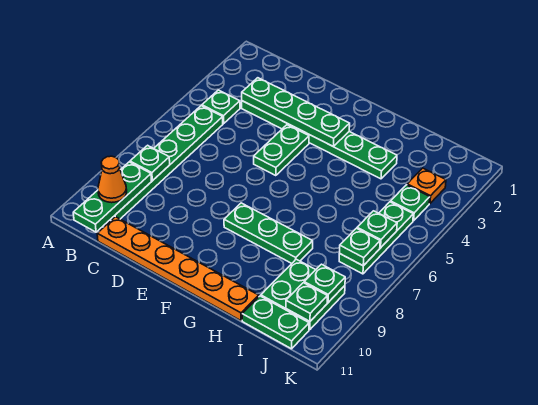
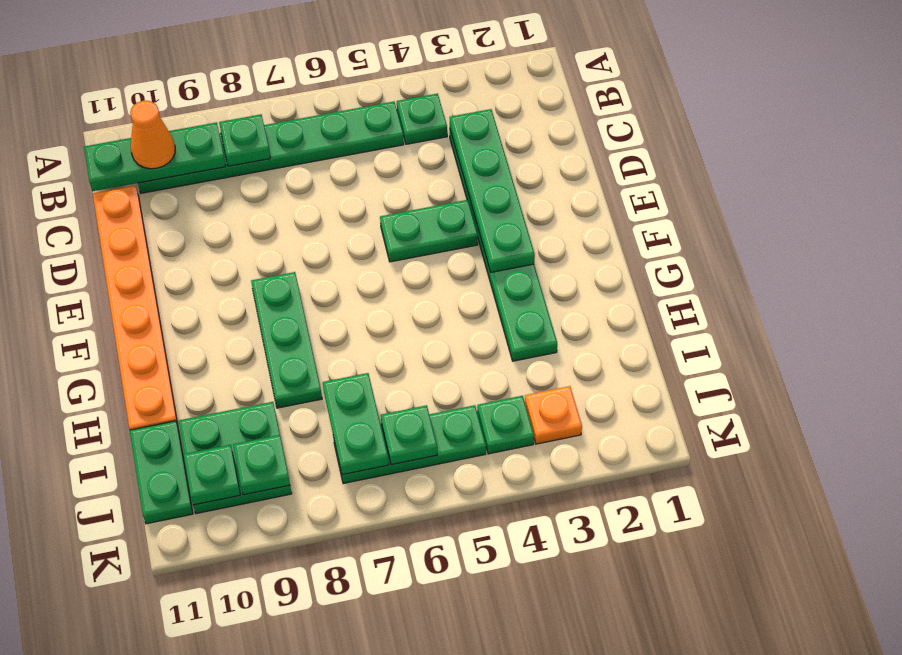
green 1x1 plate [340,228,380,266] -> green 1x2 plate [323,373,389,475]

